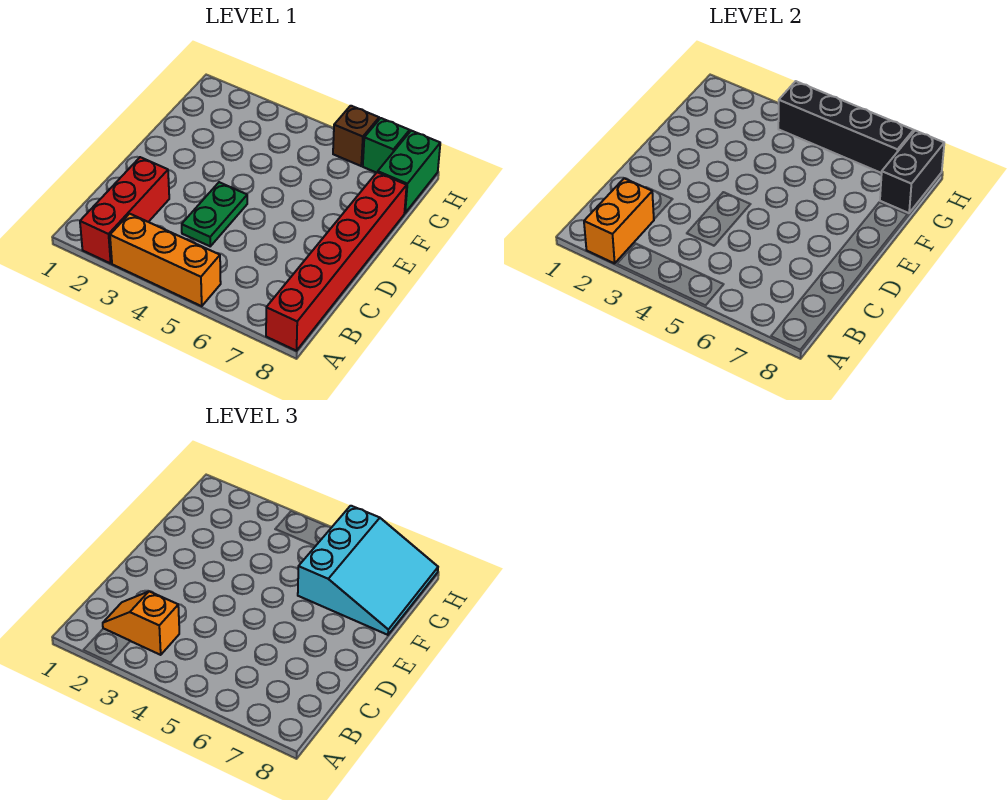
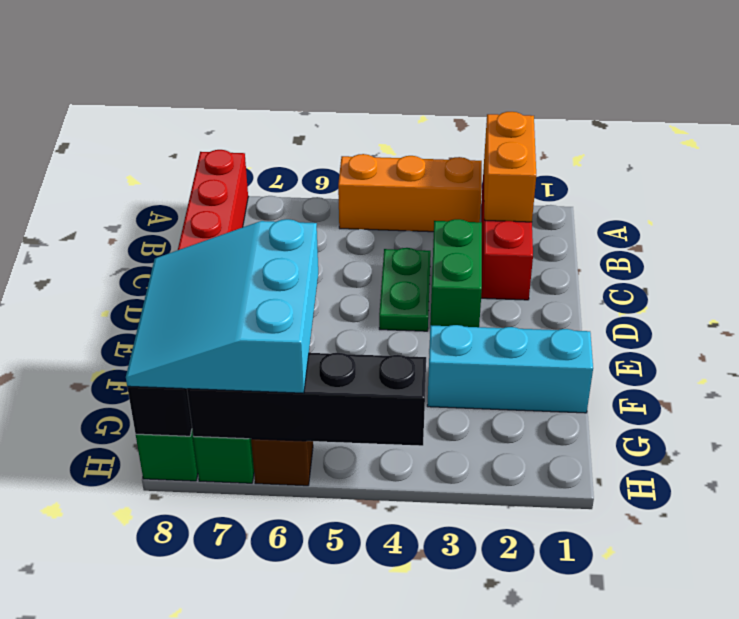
orange 1x2 slope [103,591,179,655] -> none
none -> green 1x2 brick [430,219,482,327]
none -> cyan 1x3 brick [427,325,593,413]

